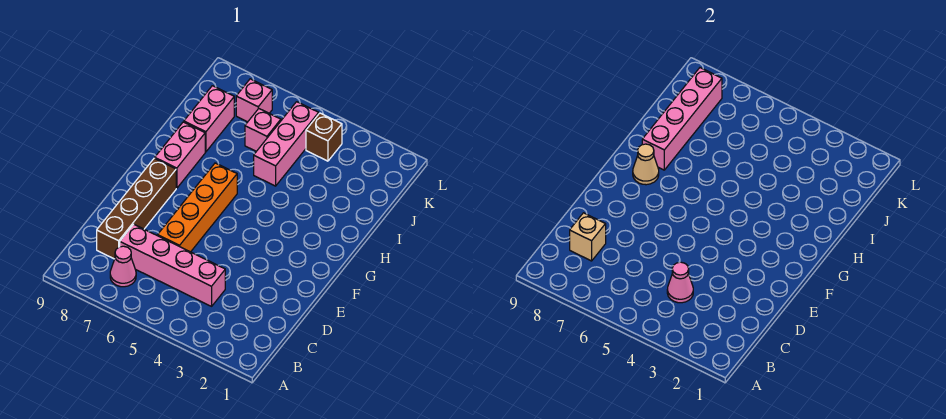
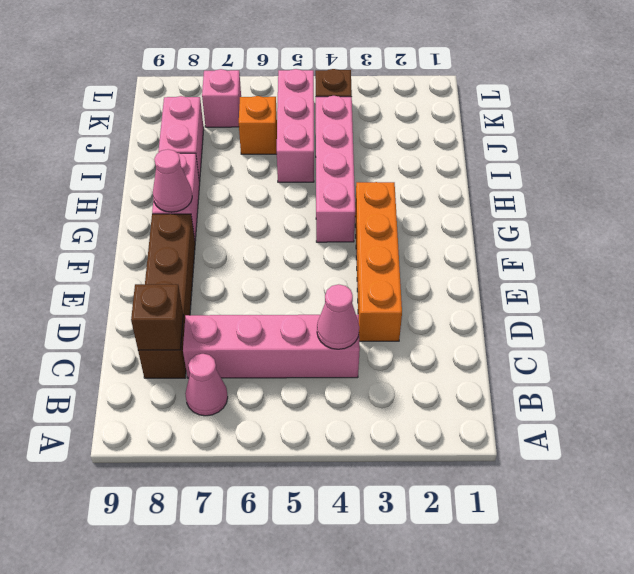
tan 1x1 brick [570,213,606,261] -> brown 1x1 brick [131,284,183,350]
orange 1x4 brick [158,163,237,252] -> orange 1x4 brick moved to [355,182,402,341]
tan 1x1 cone [633,144,659,185] -> pink 1x1 cone [153,149,192,212]
pink 1x4 brick [642,68,722,170] -> pink 1x4 brick moved to [316,96,355,242]
pink 1x1 brick [245,109,281,151] -> orange 1x1 brick [239,96,277,154]

